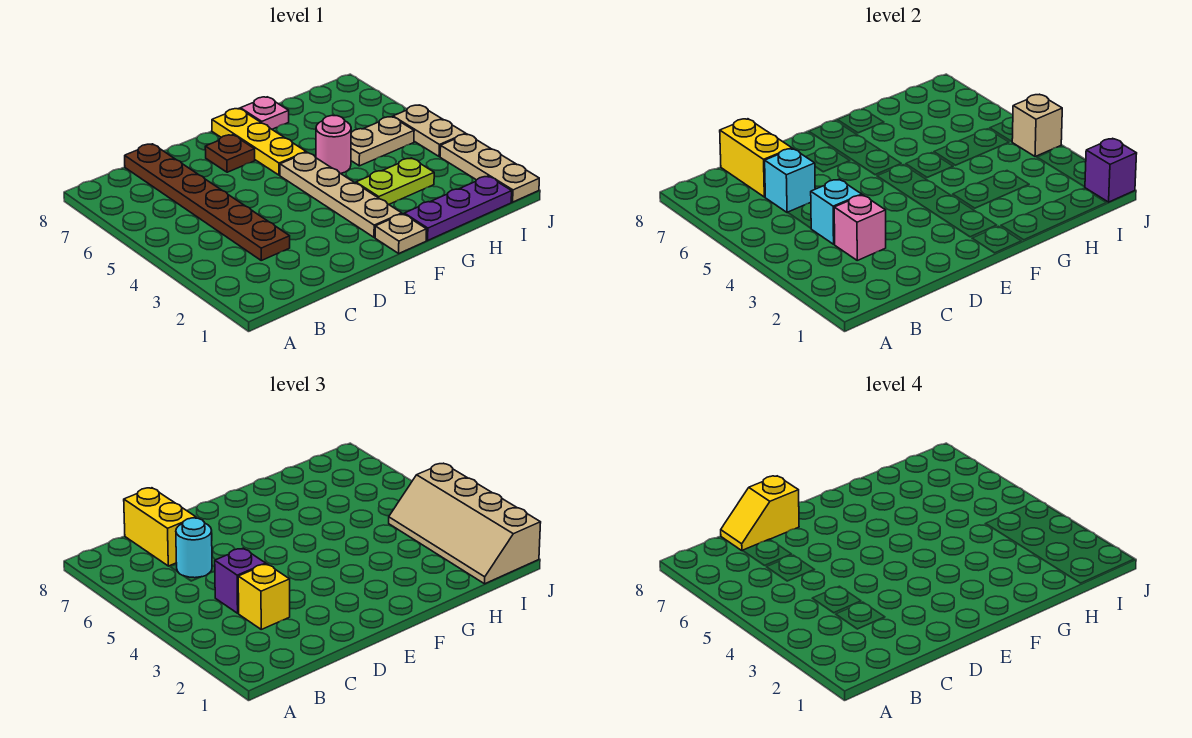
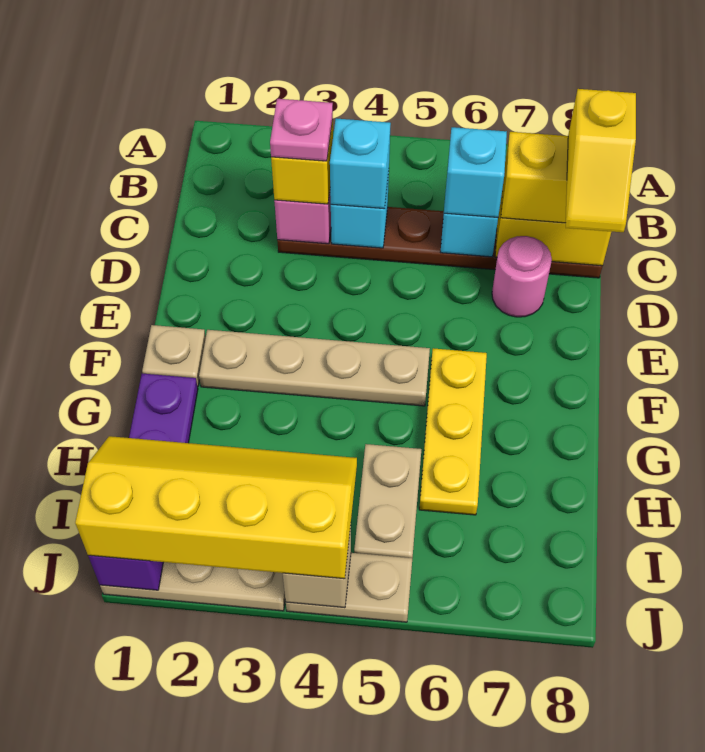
purple 1x1 brick [215,548,266,613] -> cyan 1x1 brick [330,118,391,209]
cyan 1x1 round brick [176,518,212,578] -> cyan 1x1 brick [444,127,507,217]
yellow 1x2 slope [721,476,799,551] -> yellow 1x2 slope turned to [566,89,636,232]
brown 1x1 plate [205,135,255,172] -> none
yellow 1x3 plate [212,109,306,175] -> yellow 1x3 plate turned to [419,348,487,515]
lime 1x2 plate [356,158,434,204] -> none
pink 1x1 round brick [316,115,351,174] -> pink 1x1 round brick moved to [492,236,552,317]
pink 1x1 plate [240,97,289,129] -> pink 1x1 plate moved to [270,99,333,161]
tan 2x4 slope [389,463,541,584] -> yellow 2x4 slope [75,436,357,579]

